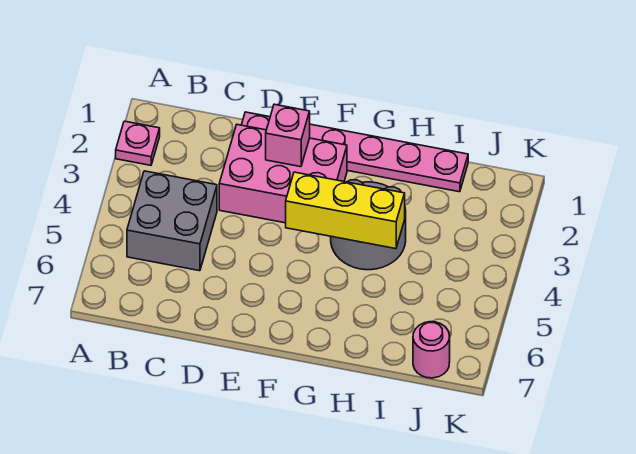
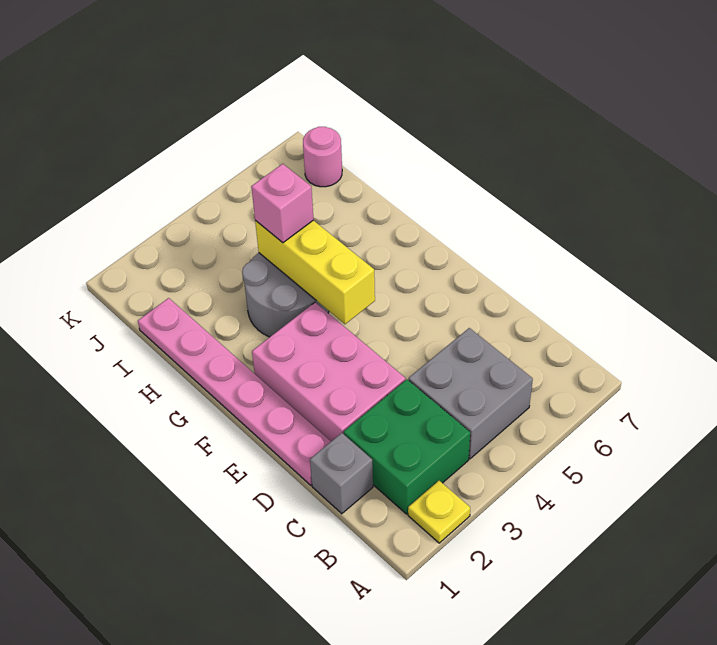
pink 1x1 plate [116,121,160,165] -> yellow 1x1 plate [408,481,470,543]
none -> green 2x2 brick [344,380,470,514]
none -> grey 1x1 brick [310,433,373,514]
pink 1x1 brick [266,104,310,167] -> pink 1x1 brick moved to [251,164,314,243]

